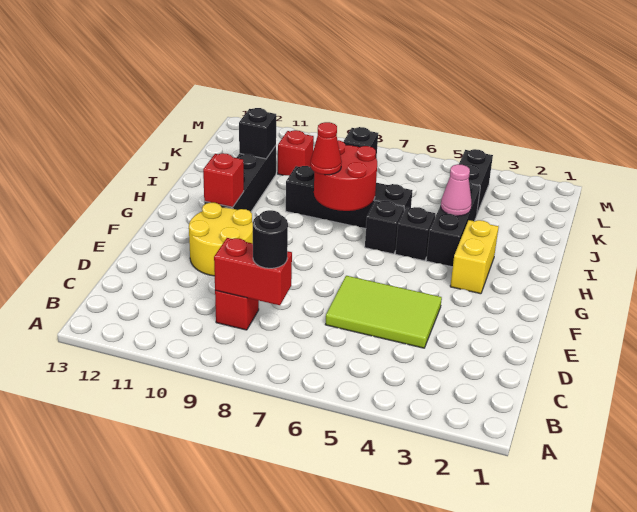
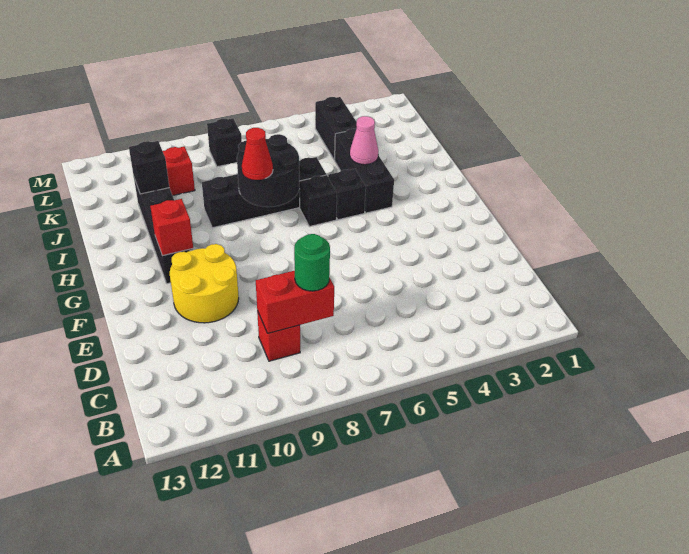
black 1x1 round brick [253,210,288,268] -> green 1x1 round brick [294,234,330,291]
lime 2x3 tile [325,276,442,348] -> none
yellow 1x2 brick [450,220,499,294] -> none
red 2x2 round brick [314,140,377,211] -> black 2x2 round brick [237,134,299,207]

